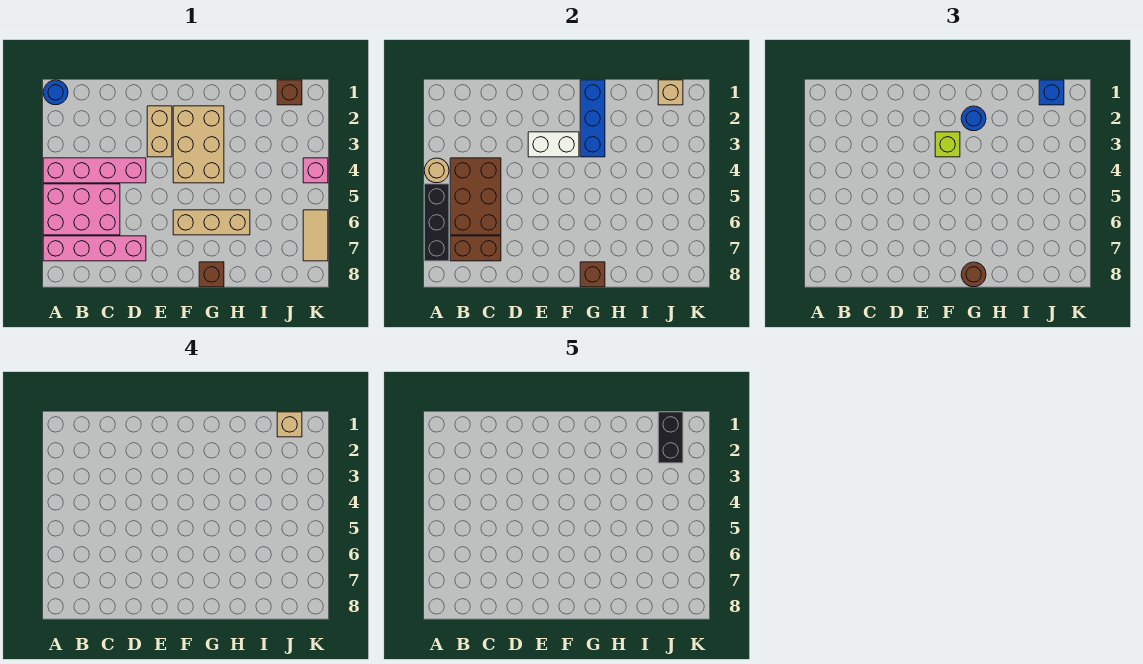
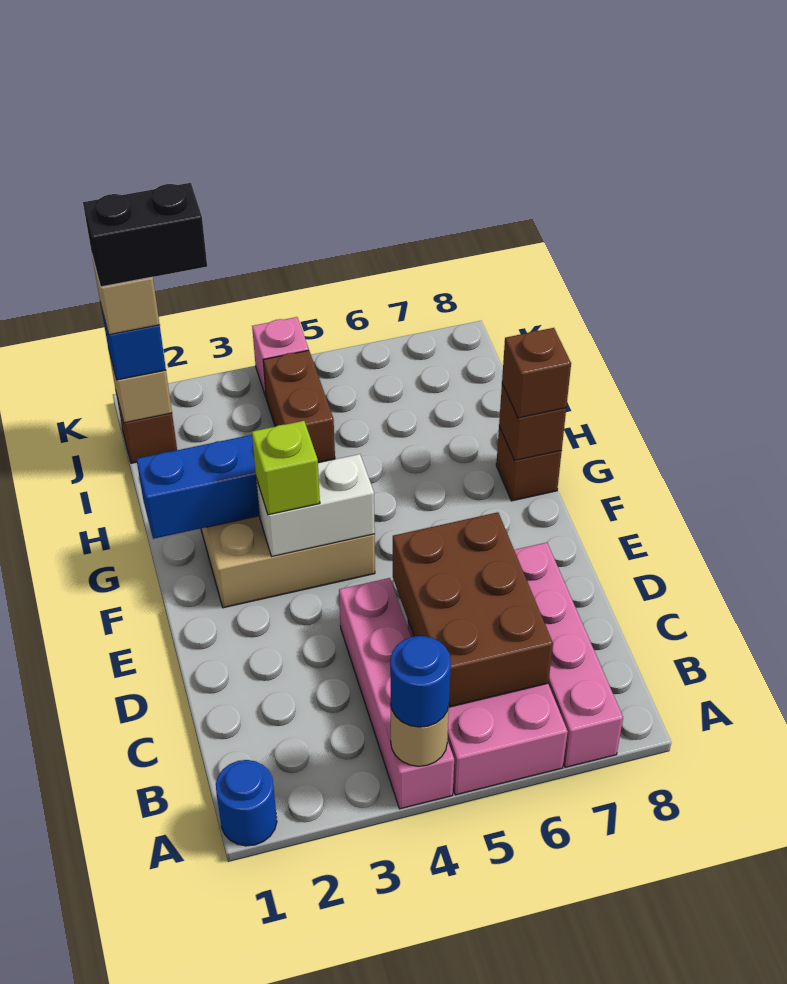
black 1x3 brick [424,184,449,261] -> none
brown 2x3 brick [450,158,501,235] -> brown 2x3 brick turned to [393,512,553,707]
brown 1x2 brick [450,236,501,261] -> brown 1x2 brick moved to [263,350,335,463]
tan 1x2 brick [147,106,172,157] -> none
white 1x2 brick [528,132,579,157] -> white 1x2 brick turned to [256,454,375,556]
tan 1x3 brick [173,210,250,235] -> none
blue 1x1 round brick [961,106,986,131] -> blue 1x1 round brick moved to [390,636,451,727]
brown 1x1 round brick [961,262,986,287] -> brown 1x1 brick [502,328,571,418]
tan 1x2 tile [303,210,328,261] -> none

